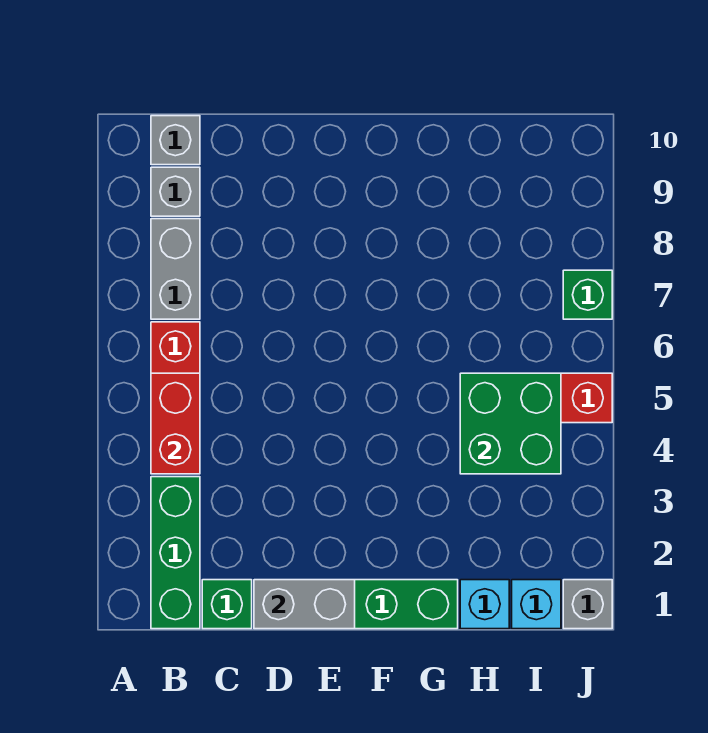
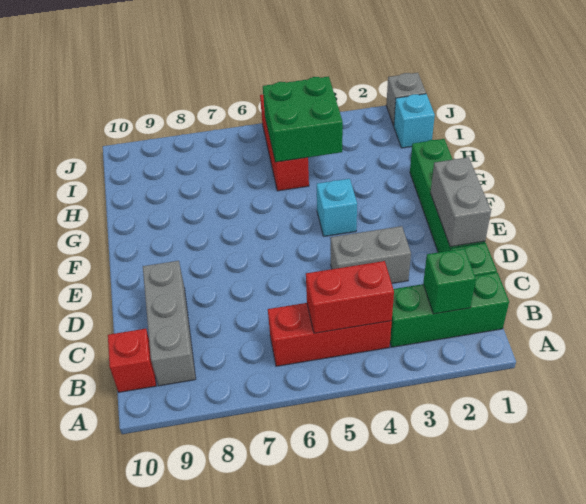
grey 1x2 brick [151,219,200,319] -> grey 1x2 brick moved to [330,226,411,283]
grey 1x1 brick [151,167,200,216] -> grey 1x3 brick [143,261,196,386]
grey 1x1 brick [151,116,200,165] -> red 1x1 brick [108,329,156,392]
cyan 1x1 brick [460,580,509,629] -> cyan 1x1 brick moved to [317,179,357,236]
green 1x1 brick [563,270,612,319] -> green 1x1 brick moved to [423,249,476,314]

